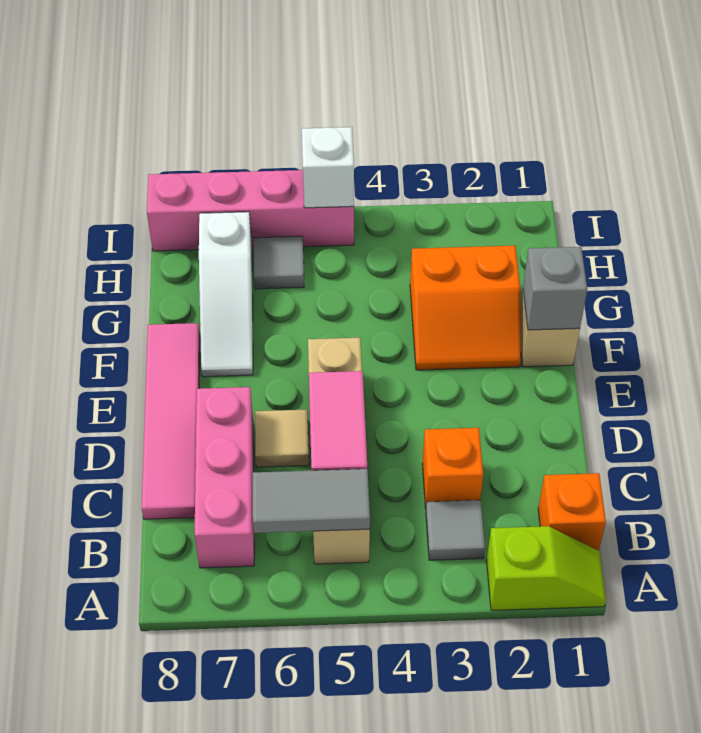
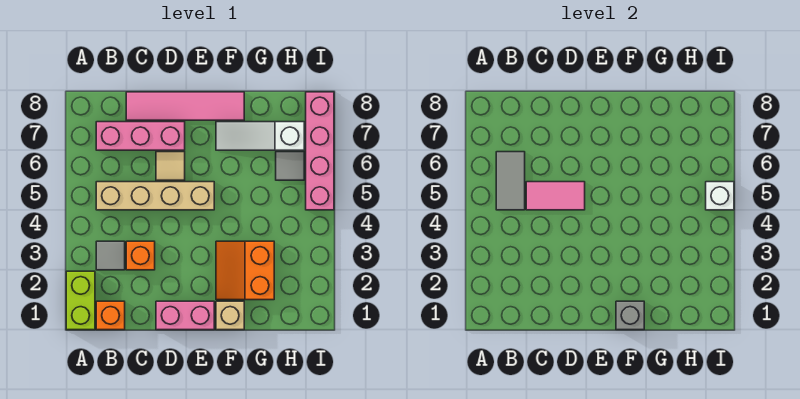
lime 1x2 slope [487,526,606,610] -> lime 1x2 brick [66,271,95,330]
none -> pink 1x2 brick [156,301,214,330]

